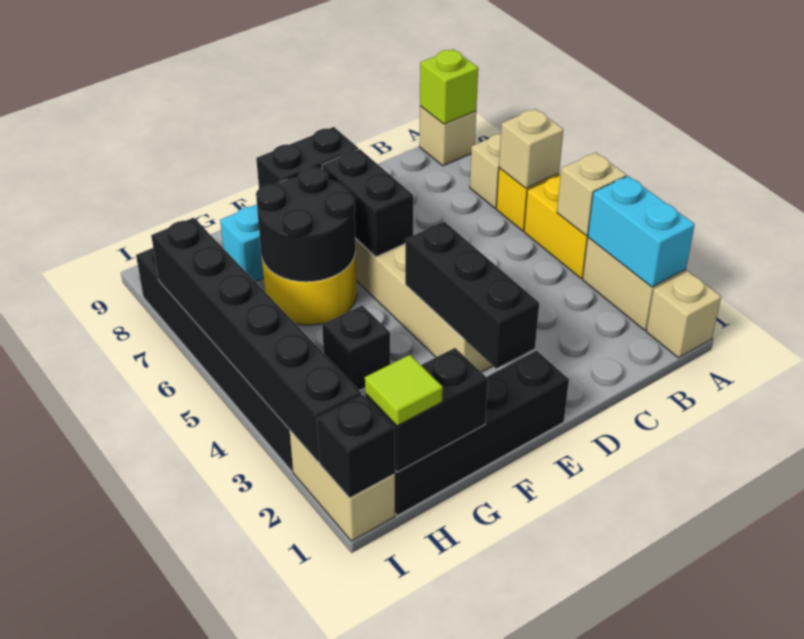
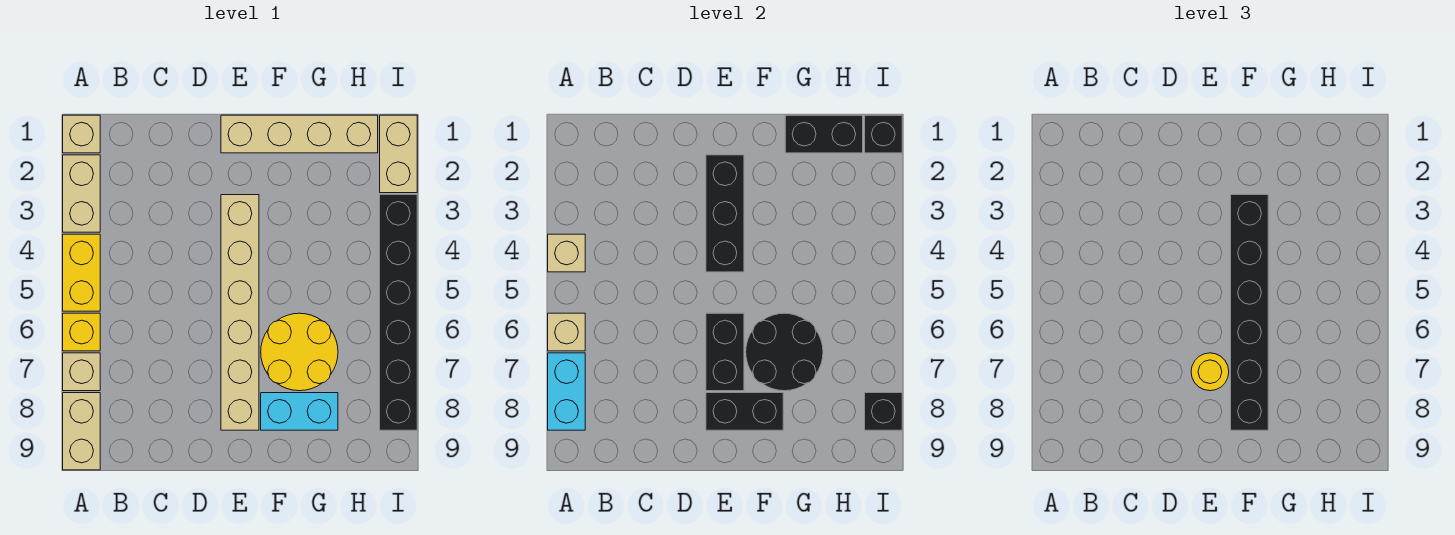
cyan 1x2 brick [588,176,695,287] -> cyan 1x2 brick moved to [548,353,585,430]
tan 1x1 brick [419,106,476,166] -> tan 1x2 brick [63,393,100,470]
lime 1x1 brick [420,49,478,124] -> none
black 1x4 brick [395,351,569,515] -> tan 1x4 brick [221,115,378,153]
none -> yellow 1x1 round brick [1191,353,1229,391]
black 1x1 brick [322,305,390,391] -> black 1x1 brick moved to [865,393,902,430]
lime 1x1 tile [365,355,443,426] -> none
black 1x6 brick [151,218,361,462] -> black 1x6 brick moved to [1231,195,1268,430]

